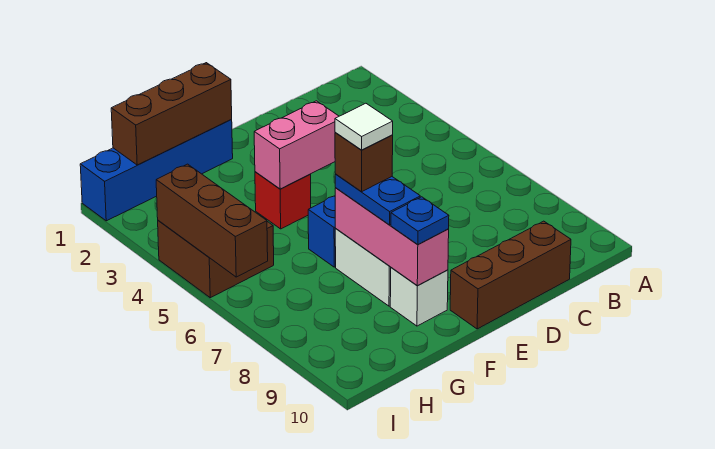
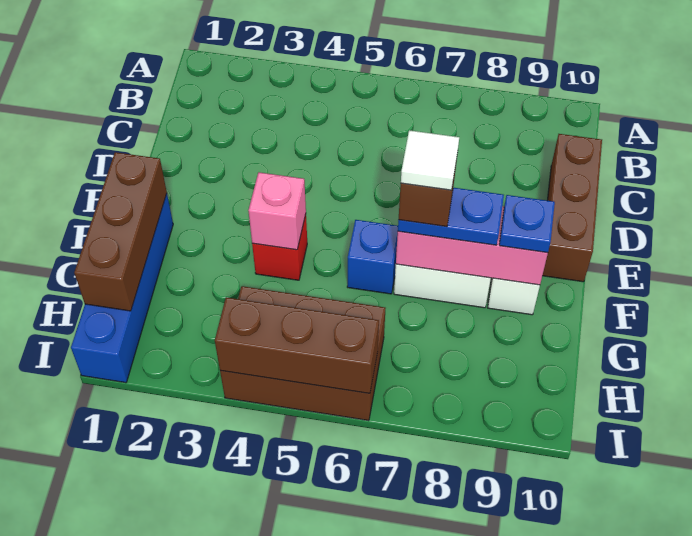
pink 1x2 brick [254,101,339,189] -> pink 1x1 brick [248,172,306,250]
brown 2x2 brick [158,220,274,298] -> brown 2x3 brick [220,286,385,421]

